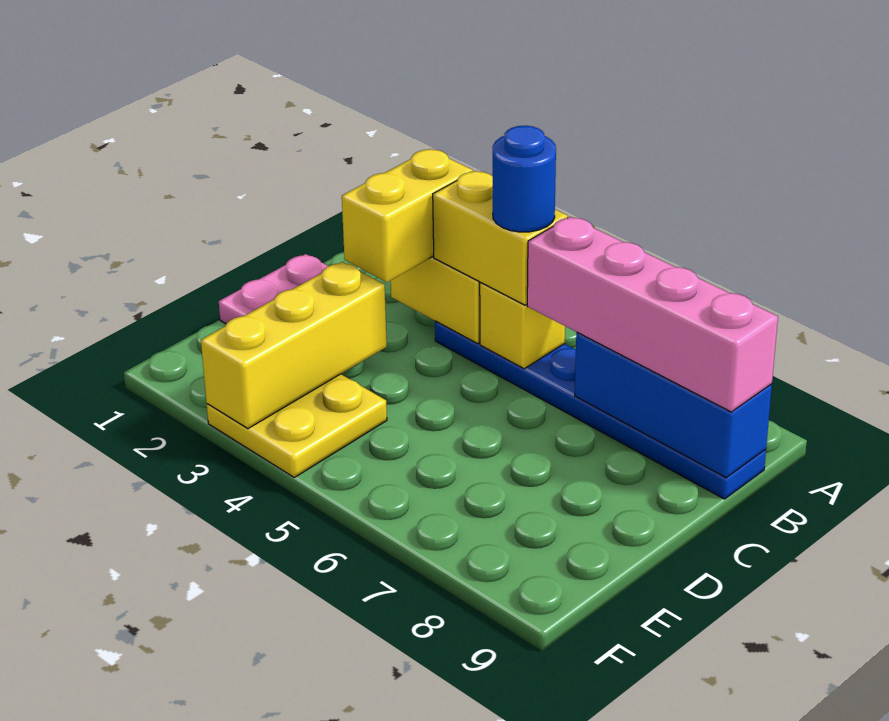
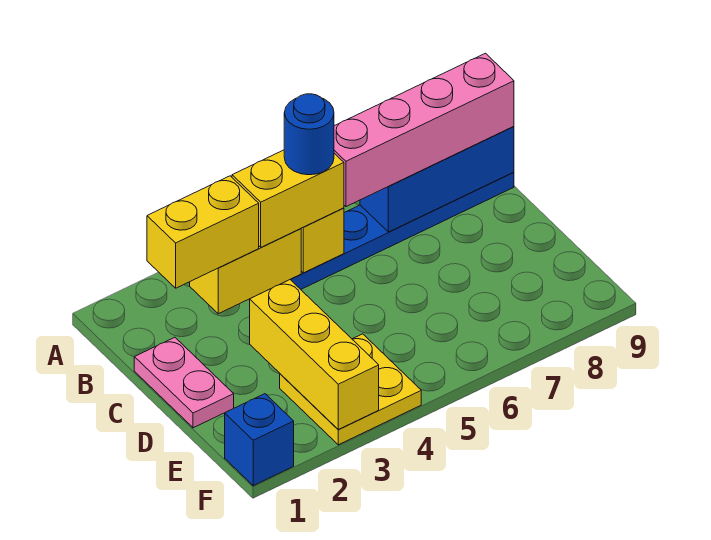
yellow 1x2 brick [342,149,473,282] -> yellow 1x2 brick turned to [147,176,259,288]
none -> blue 1x1 brick [225,394,294,486]

